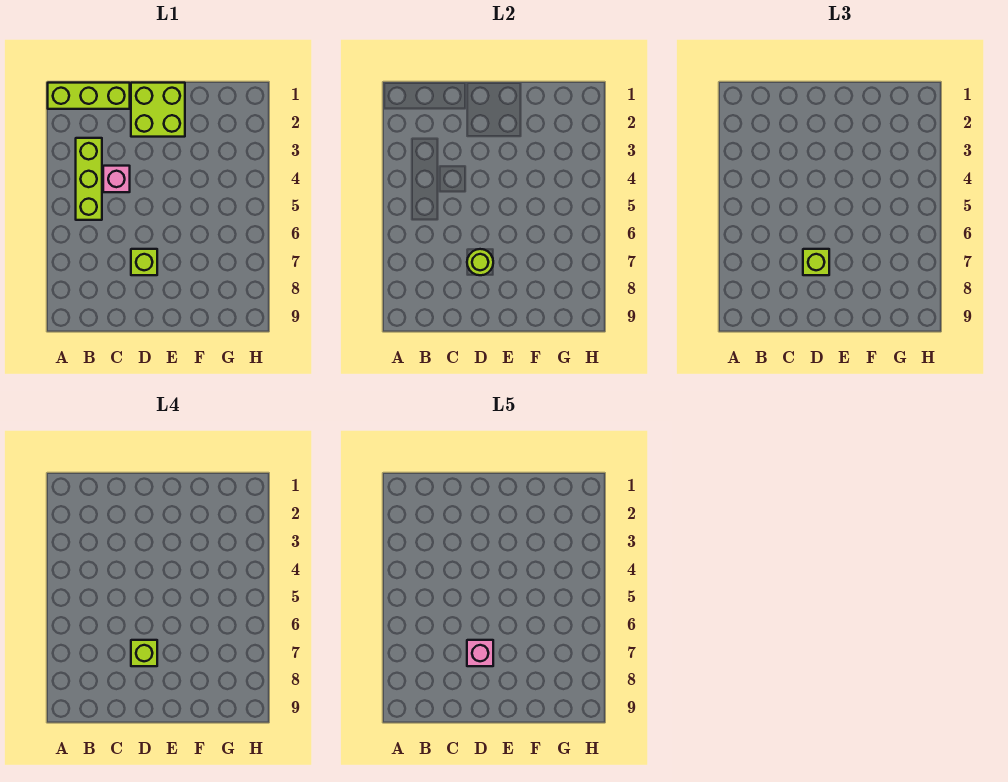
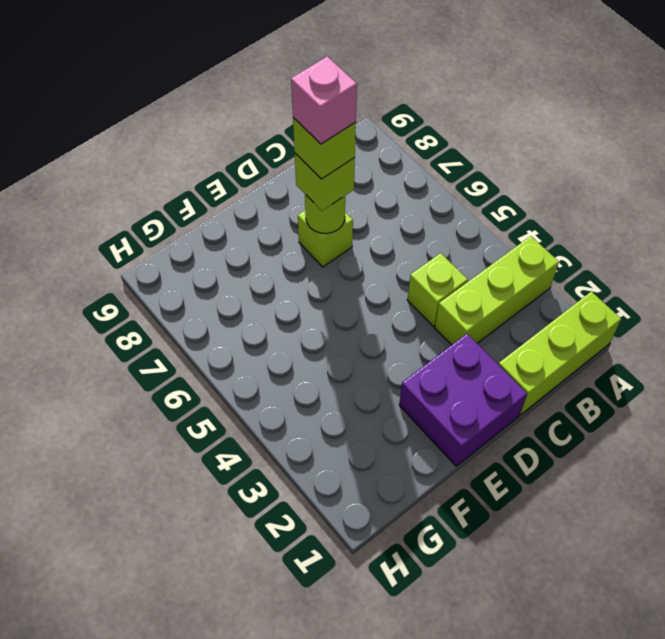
lime 1x3 brick [76,138,102,220] -> lime 1x3 brick turned to [435,236,559,345]
pink 1x1 brick [103,166,130,192] -> lime 1x1 brick [407,253,468,326]
lime 2x2 brick [131,83,185,137] -> purple 2x2 brick [399,334,527,466]

